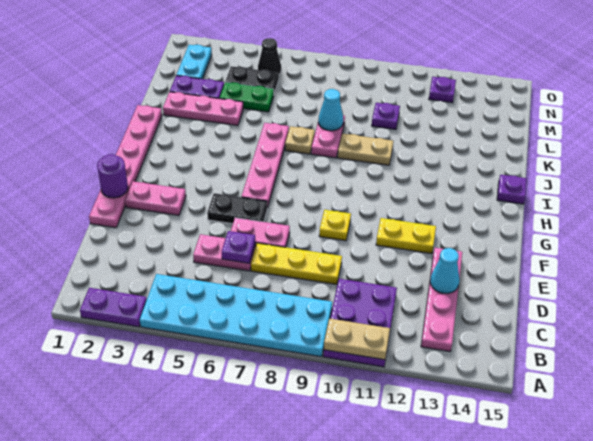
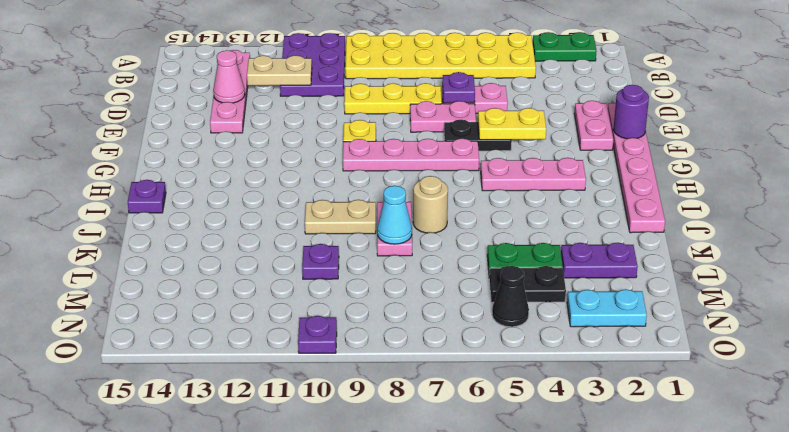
purple 1x2 plate [80,288,147,327] -> green 1x2 plate [533,32,596,61]
cyan 2x6 plate [140,274,332,357] -> yellow 2x6 plate [345,32,536,79]
tan 1x2 plate [324,319,390,360] -> tan 1x2 plate moved to [247,55,312,86]
cyan 1x1 cone [430,248,460,293] -> pink 1x1 cone [213,51,245,103]
pink 1x2 plate [125,181,186,215] -> pink 1x2 plate turned to [574,101,613,150]
yellow 1x2 plate [376,218,436,254] -> yellow 1x2 plate moved to [478,108,546,140]
pink 1x4 plate [241,123,289,207] -> pink 1x4 plate turned to [343,139,479,171]
tan 1x1 plate [285,126,315,154] -> tan 1x1 round brick [413,176,448,233]
pink 1x3 plate [163,92,243,126] -> pink 1x3 plate moved to [481,158,586,191]
cyan 1x2 plate [176,45,212,79] -> cyan 1x2 plate turned to [567,289,647,327]
purple 1x1 plate [429,77,456,103] -> purple 1x1 plate moved to [298,316,337,353]

